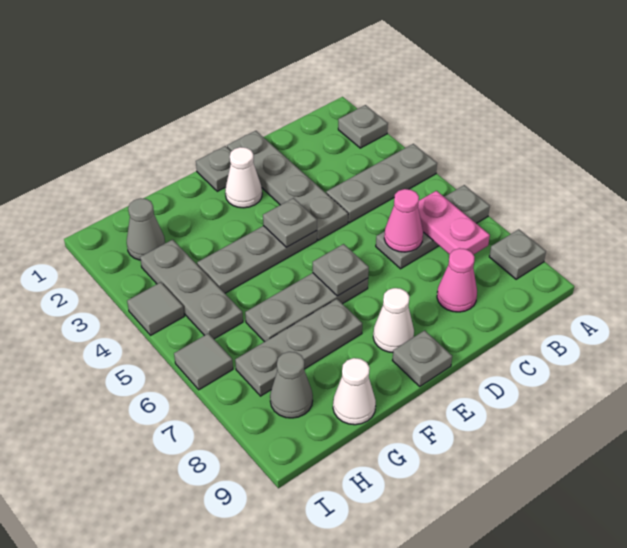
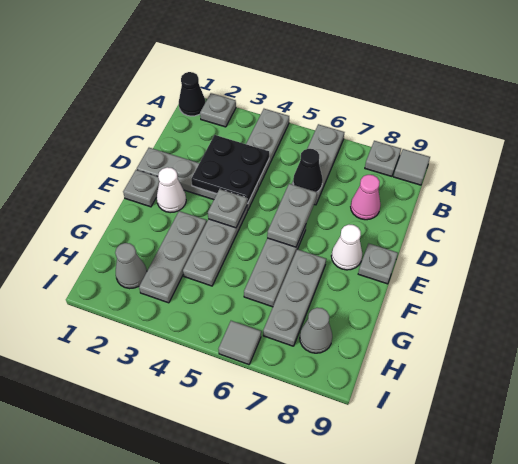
none -> black 1x1 cone [179,72,205,116]
pink 1x2 plate [418,191,490,255] -> none
none -> black 2x2 plate [191,135,269,203]
pink 1x1 cone [384,189,423,252] -> black 1x1 cone [293,149,323,192]
grey 1x1 plate [313,244,369,296] -> grey 1x2 plate [267,184,317,247]
white 1x1 cone [333,358,376,425] -> none
grey 1x3 plate [140,240,243,339] -> grey 1x3 plate turned to [139,211,207,303]
grey 1x1 tile [127,282,184,335] -> grey 1x1 tile moved to [393,149,430,185]

